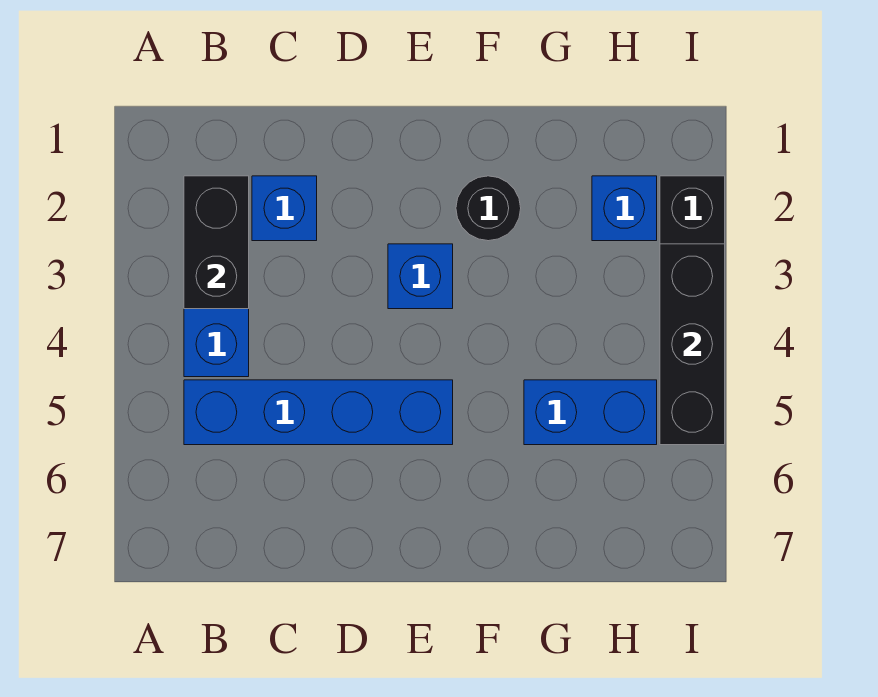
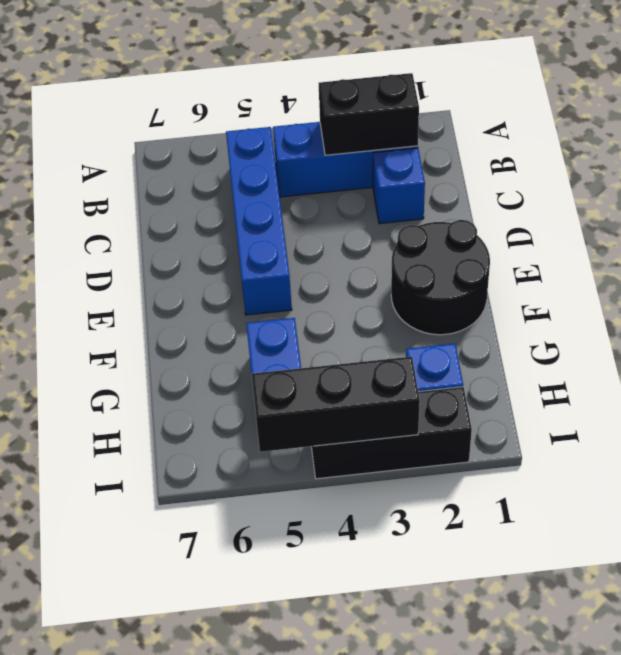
blue 1x1 brick [388,244,453,309] -> none
black 1x1 round brick [456,176,521,241] -> black 2x2 round brick [391,220,490,335]

